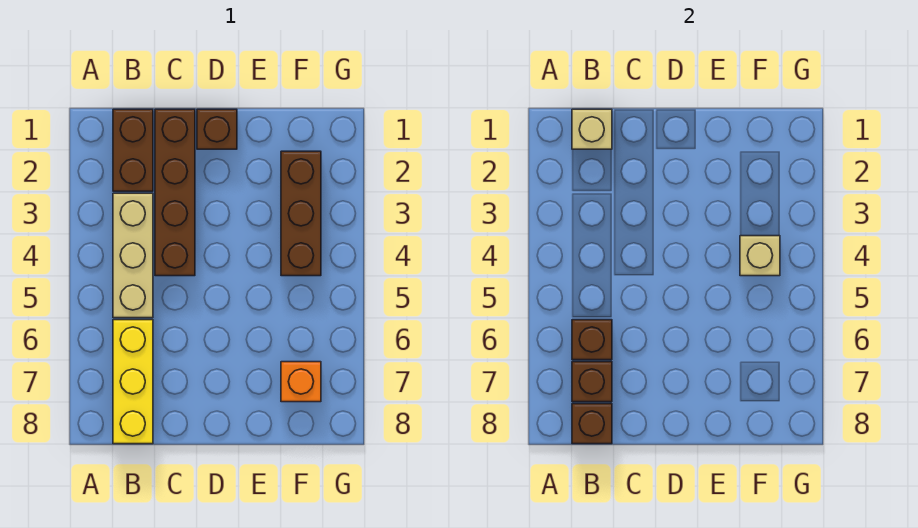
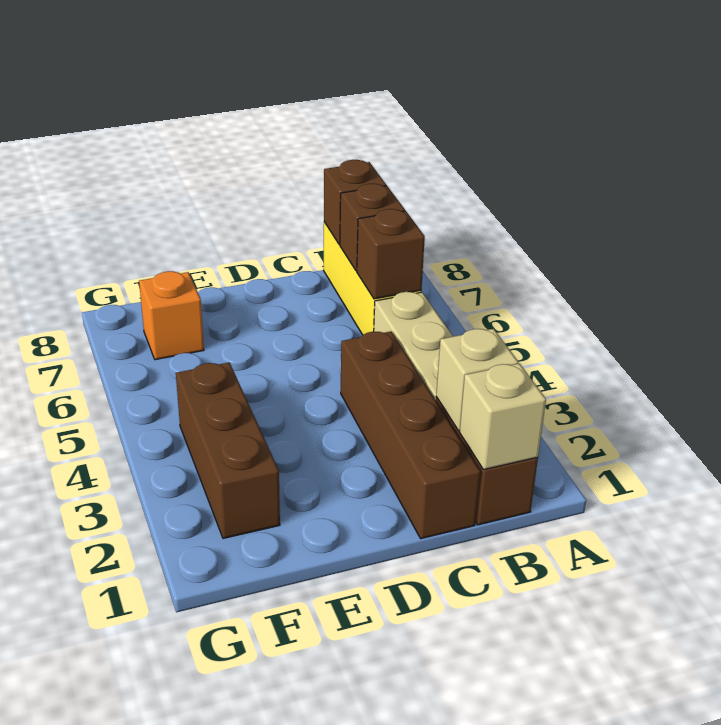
brown 1x1 brick [197,109,237,149] -> none
tan 1x1 brick [740,236,780,276] -> tan 1x1 brick moved to [436,329,518,431]

